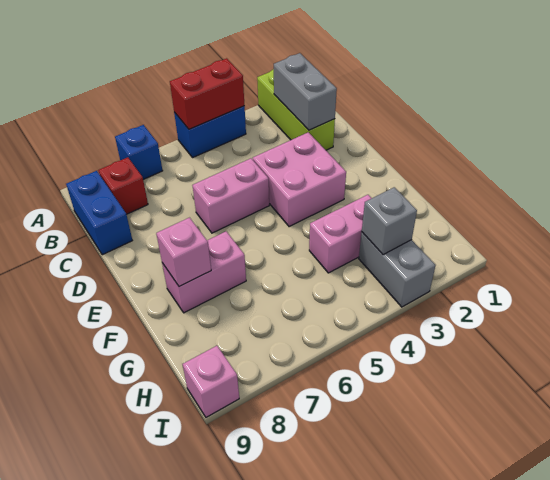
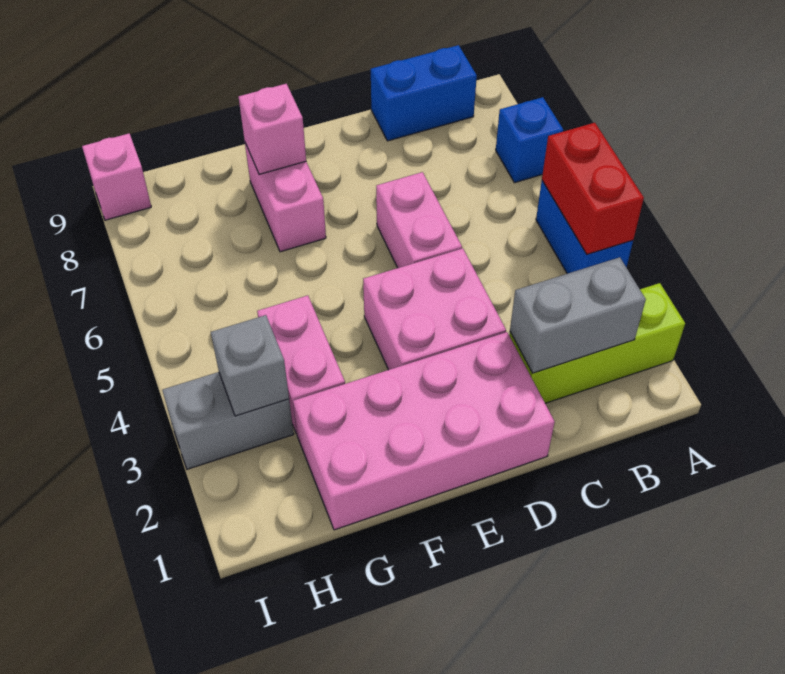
red 1x1 brick [98,157,148,214] -> none
none -> pink 2x4 brick [293,332,555,530]

